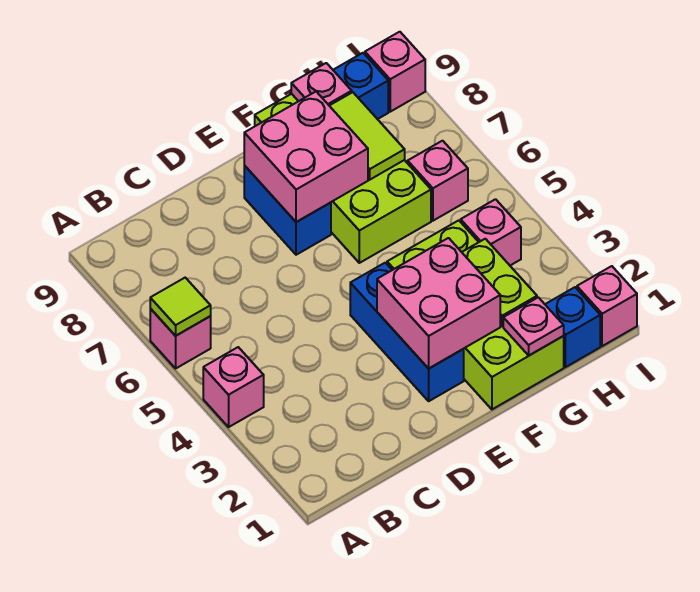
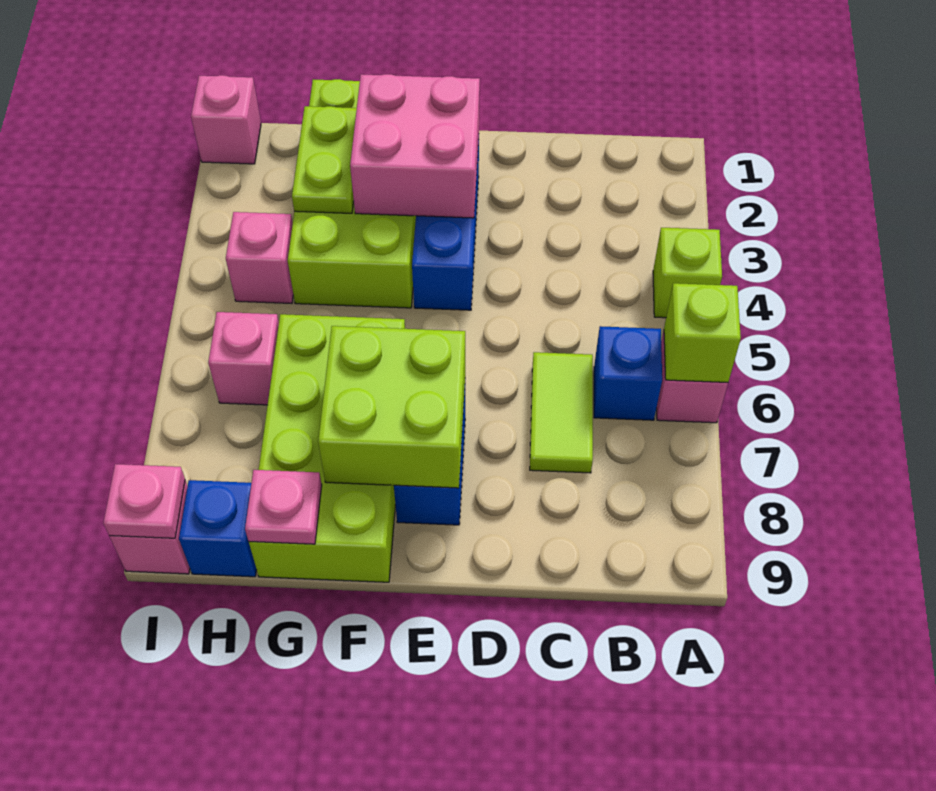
pink 1x1 brick [203,347,264,427] -> lime 1x1 brick [653,228,722,318]
lime 1x1 tile [150,278,211,336] -> lime 1x1 brick [664,283,741,382]
pink 2x2 brick [244,92,368,222] -> lime 2x2 brick [318,326,465,488]
pink 1x1 plate [503,297,564,355] -> pink 1x1 plate moved to [103,464,185,538]
lime 1x2 tile [329,92,405,180] -> lime 1x2 tile moved to [530,352,593,473]
blue 1x1 brick [545,287,600,367] -> blue 1x1 brick moved to [594,326,662,420]

